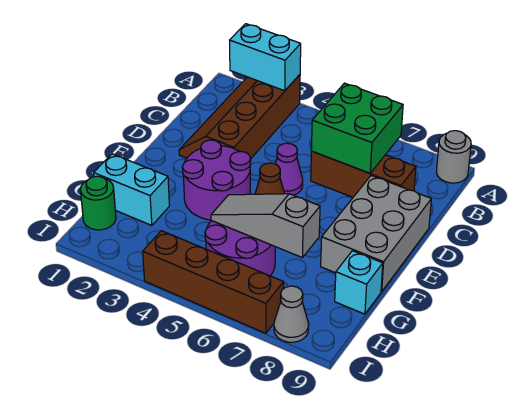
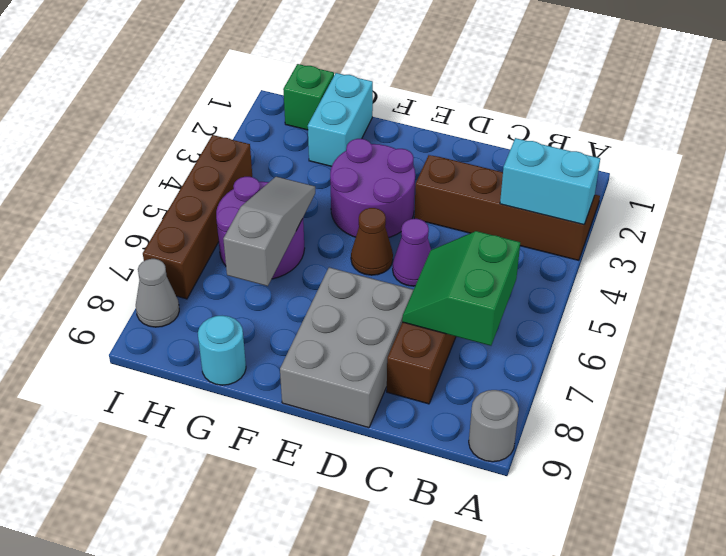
cyan 1x2 brick [230,24,301,91] -> cyan 1x2 brick turned to [500,138,600,225]
green 2x2 brick [311,83,403,173] -> green 2x2 slope [402,231,520,346]
grey 2x3 brick [321,176,431,292] -> grey 2x3 brick turned to [280,267,414,428]
cyan 1x1 brick [335,251,383,314] -> cyan 1x1 round brick [198,316,246,385]
green 1x1 round brick [80,176,116,230] -> green 1x1 brick [283,64,334,130]

